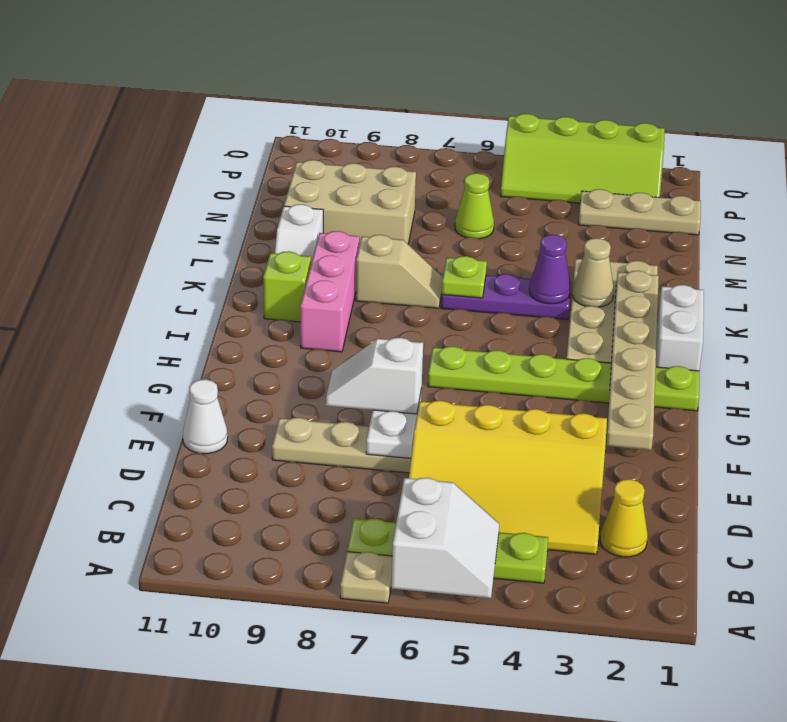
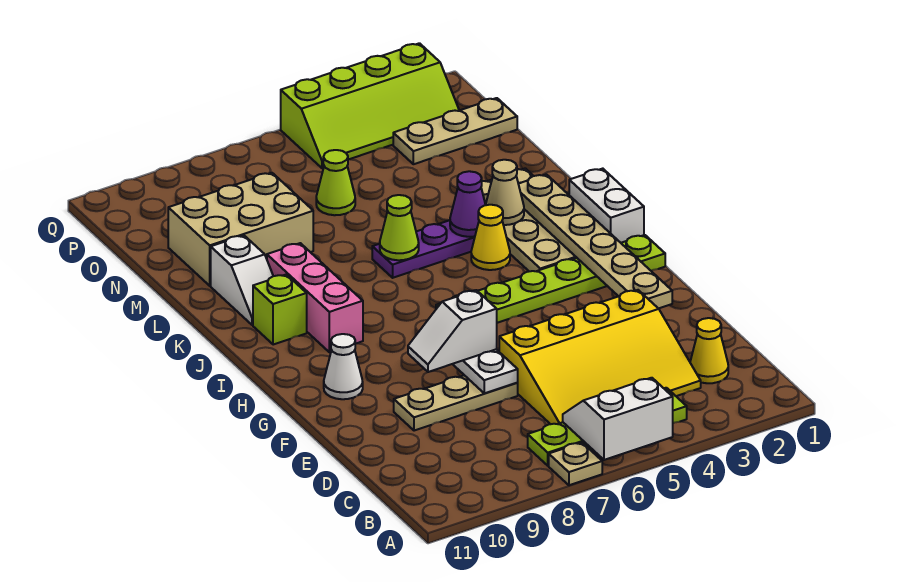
white 2x2 slope [391,478,499,598] -> white 2x2 slope turned to [563,378,673,460]
white 1x1 cone [183,379,228,454] -> white 1x1 cone moved to [324,334,363,399]
none -> yellow 1x1 cone [471,205,510,270]
lime 1x1 plate [442,256,487,298] -> lime 1x1 cone [380,195,419,260]
tan 1x2 slope [356,235,443,308] -> none

